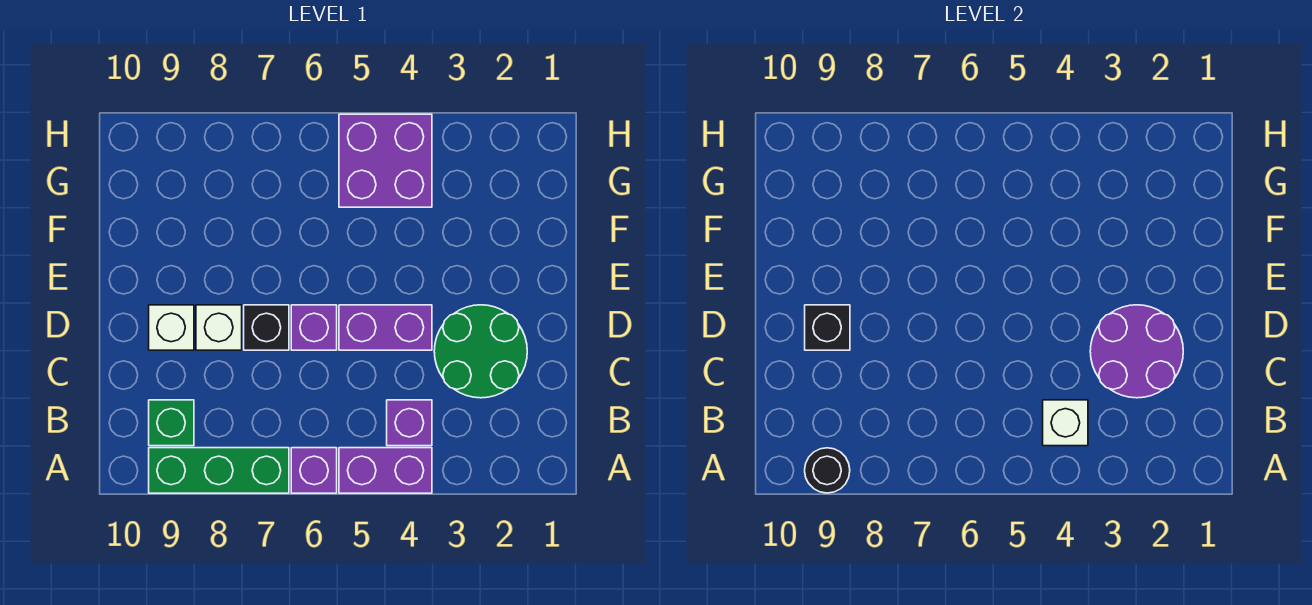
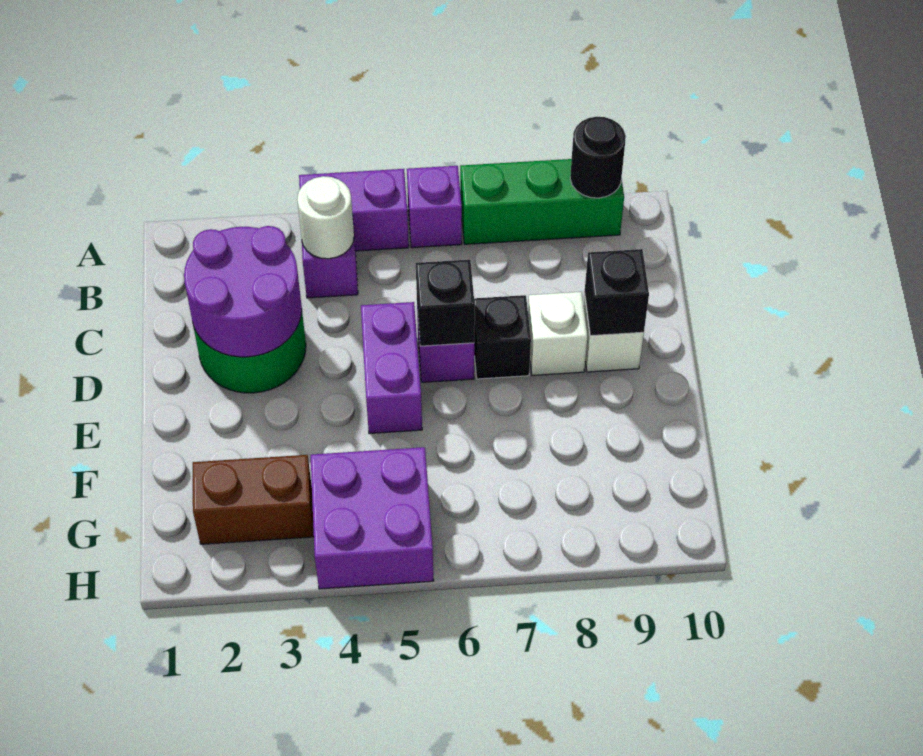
white 1x1 brick [1043,400,1088,446] -> white 1x1 round brick [297,176,354,259]
green 1x1 brick [149,400,194,446] -> none
purple 1x2 brick [339,305,432,350] -> purple 1x2 brick turned to [361,302,422,434]
none -> black 1x1 brick [416,260,475,346]
none -> brown 1x2 brick [193,455,314,544]

